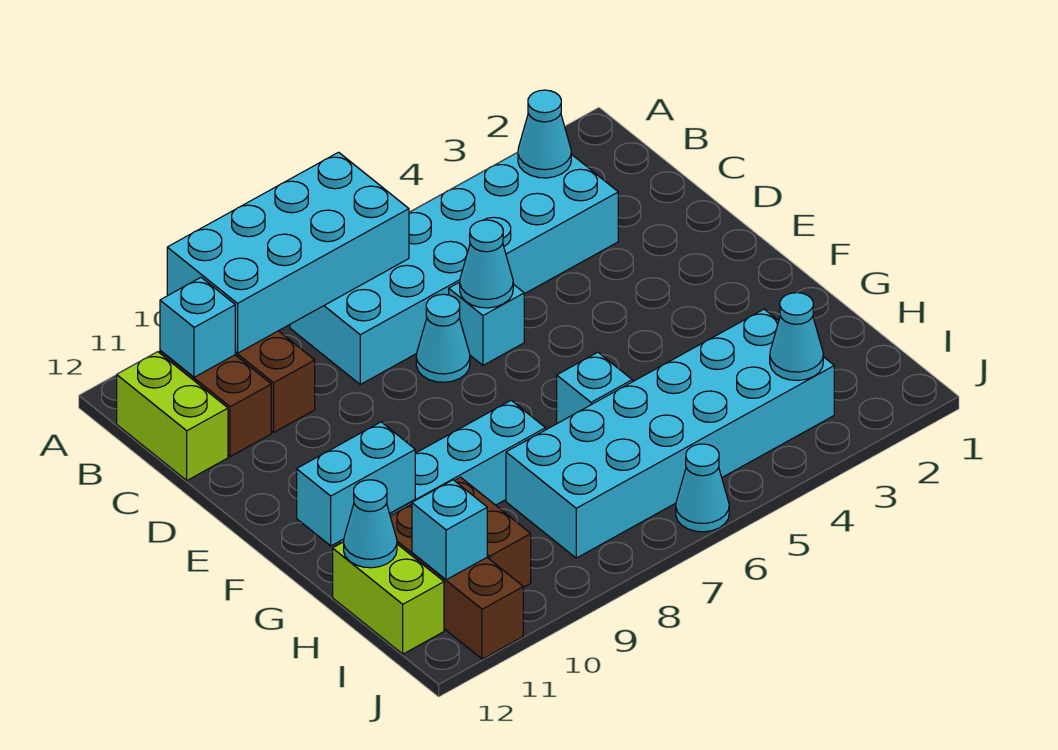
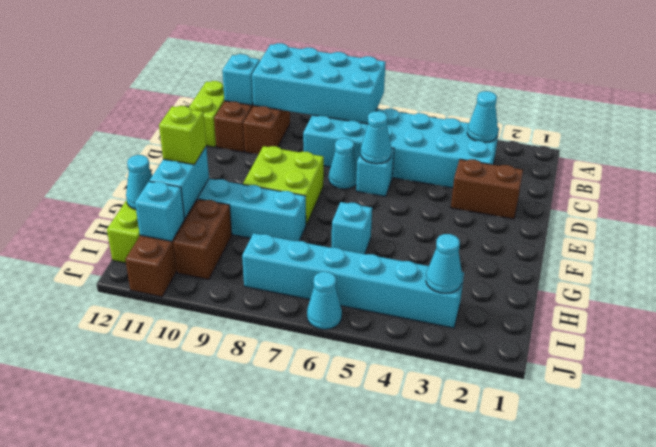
none -> brown 1x2 brick [451,159,523,219]
none -> lime 2x2 brick [243,146,324,225]
cyan 1x2 brick [297,422,415,546] -> cyan 1x2 brick turned to [150,147,209,219]
none -> lime 1x1 brick [159,106,206,165]
cyan 2x6 brick [506,309,834,558] -> cyan 1x6 brick [242,233,464,328]

